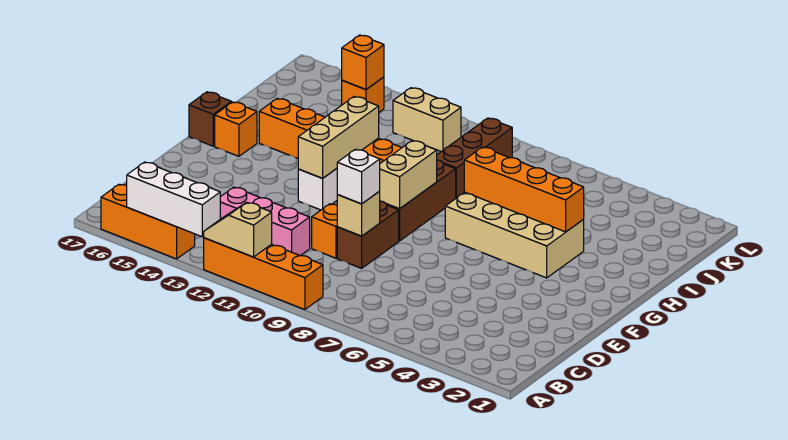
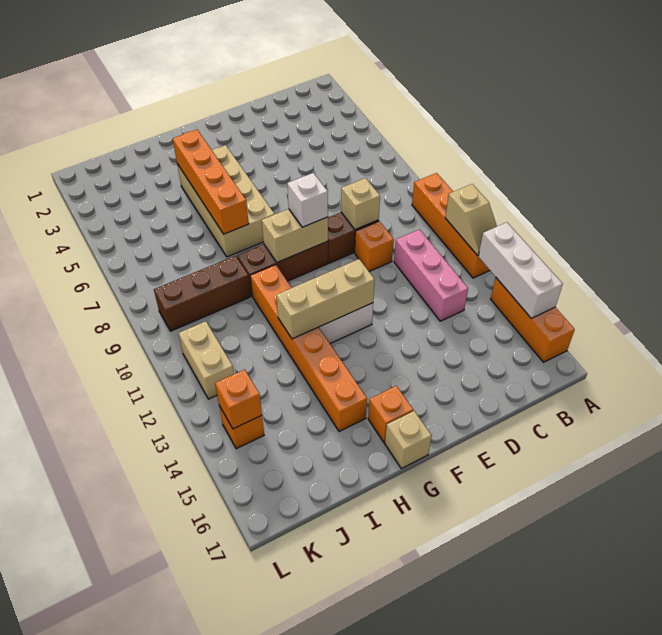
white 1x1 brick [337,149,380,204] -> white 1x1 brick moved to [287,173,328,227]
brown 1x1 brick [189,92,231,146] -> tan 1x1 brick [385,411,432,469]

